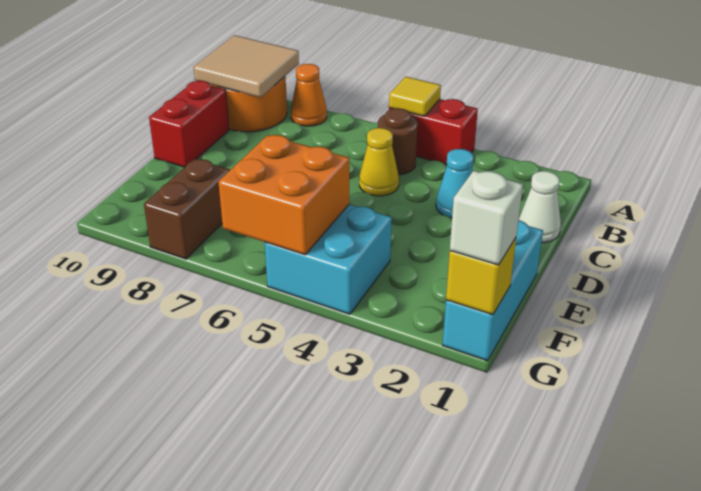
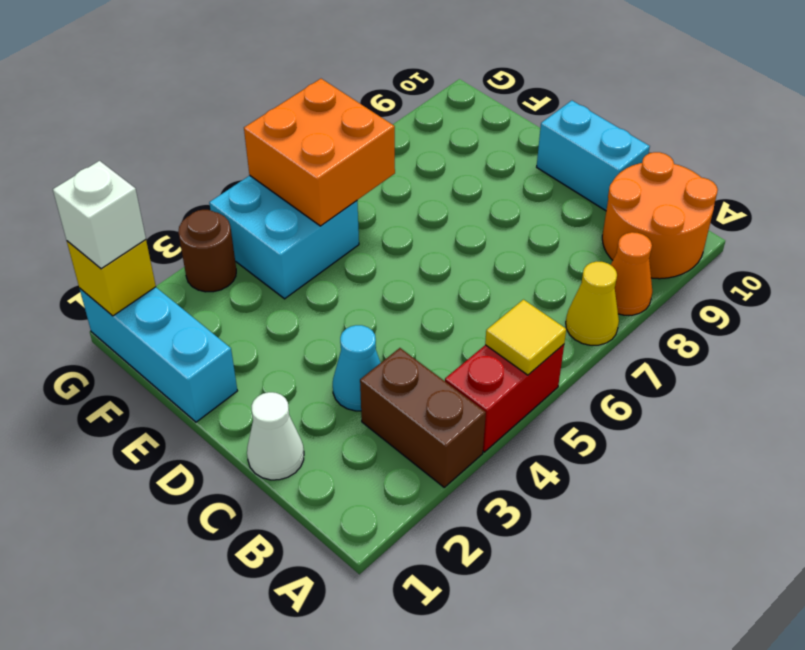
tan 2x2 tile [194,35,299,97] -> none
brown 1x1 round brick [378,108,418,175] -> brown 1x1 round brick moved to [178,210,236,292]
yellow 1x1 cone [359,128,399,196] -> yellow 1x1 cone moved to [566,262,619,345]
red 1x2 brick [149,81,229,167] -> cyan 1x2 brick [537,101,650,211]
brown 1x2 brick [144,159,230,259] -> brown 1x2 brick moved to [360,348,486,487]

